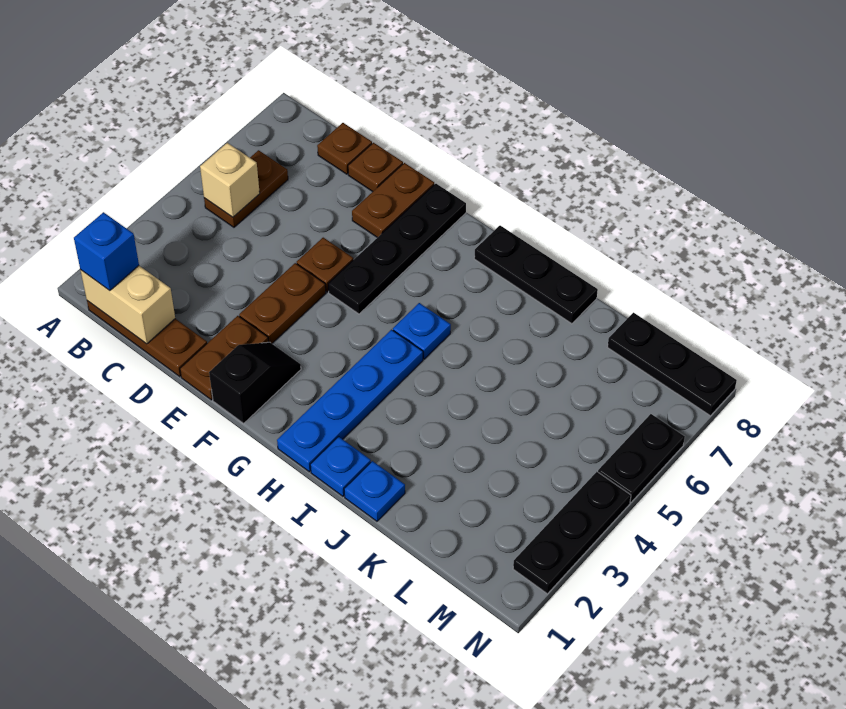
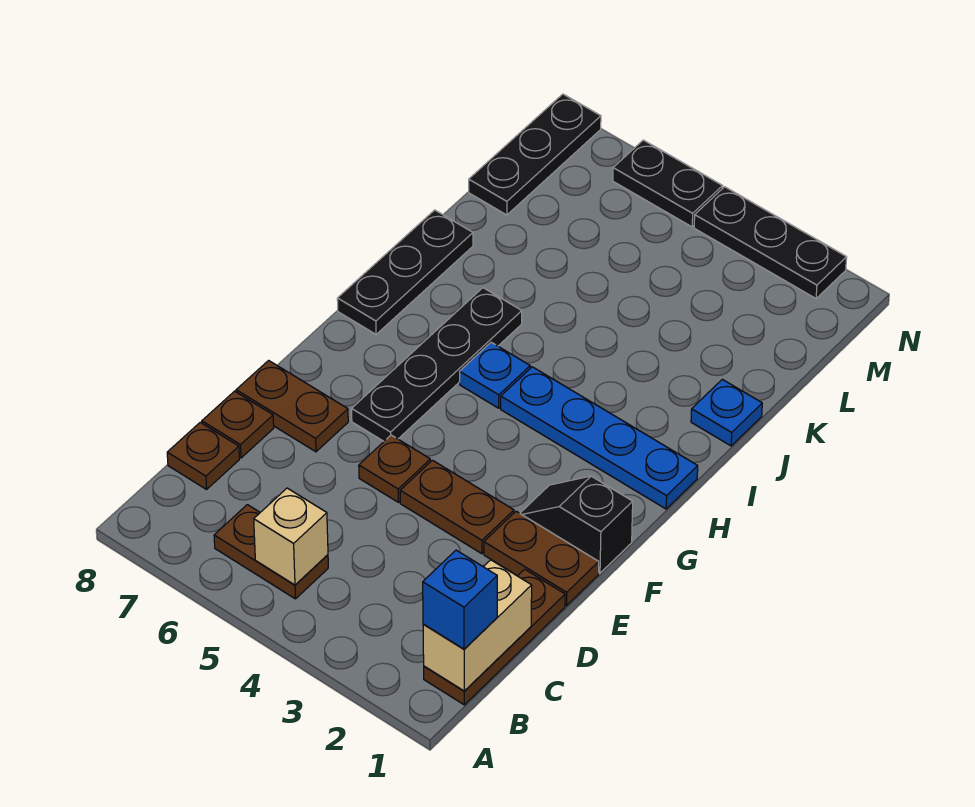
black 1x4 plate [328,184,466,314] -> black 1x4 plate turned to [352,288,522,441]
blue 1x1 plate [310,437,371,496] -> none

